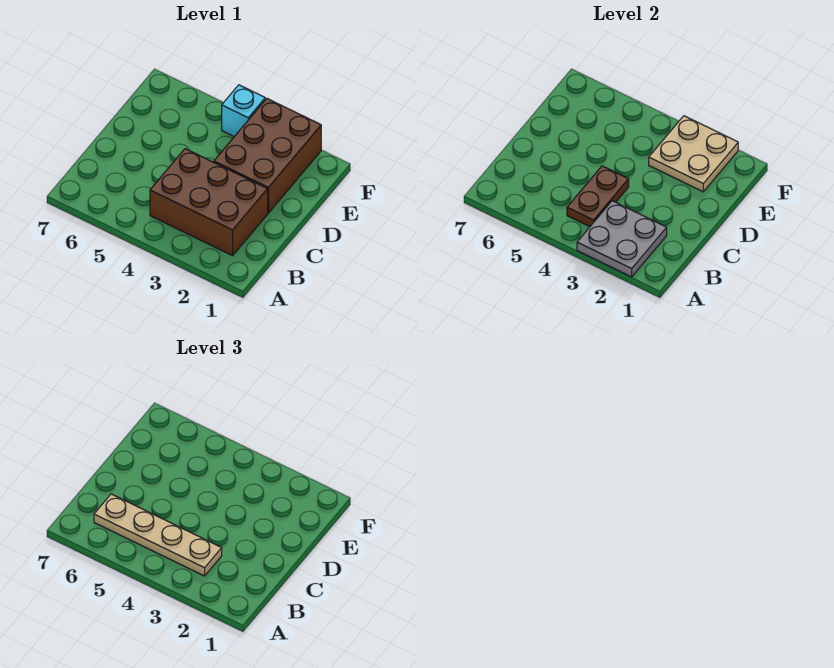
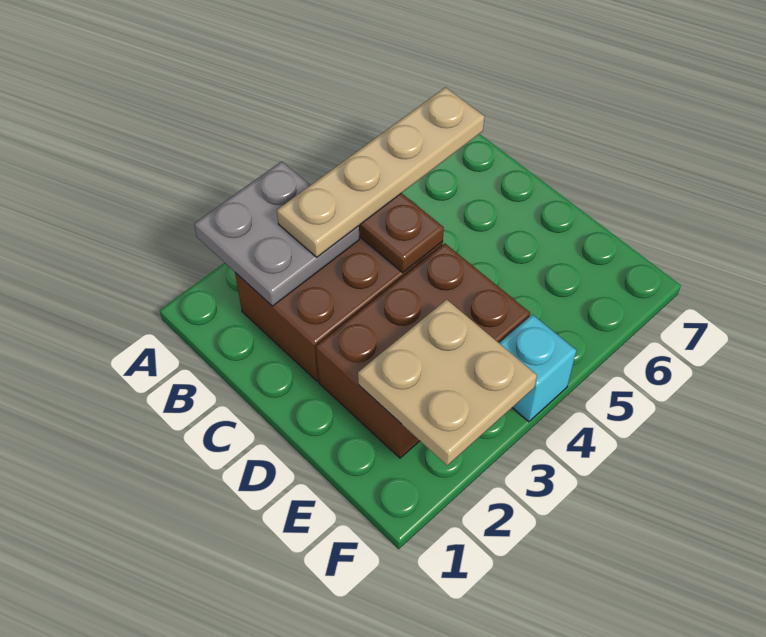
brown 2x3 brick [214,99,321,213] -> brown 2x3 brick turned to [316,243,530,458]

